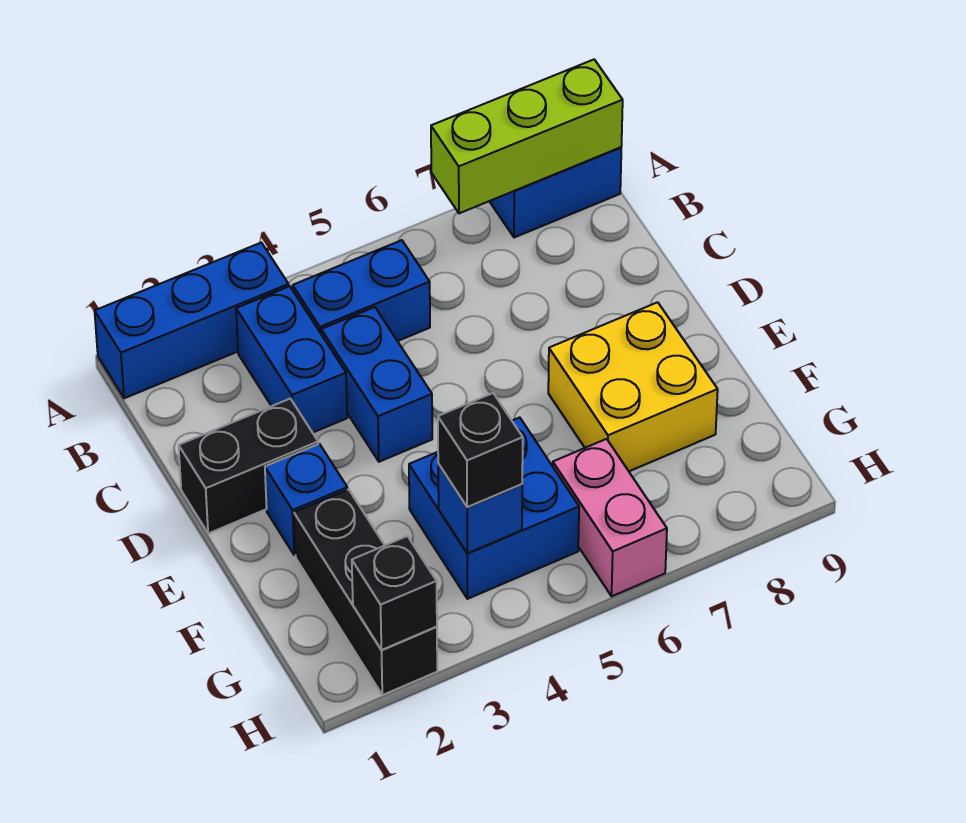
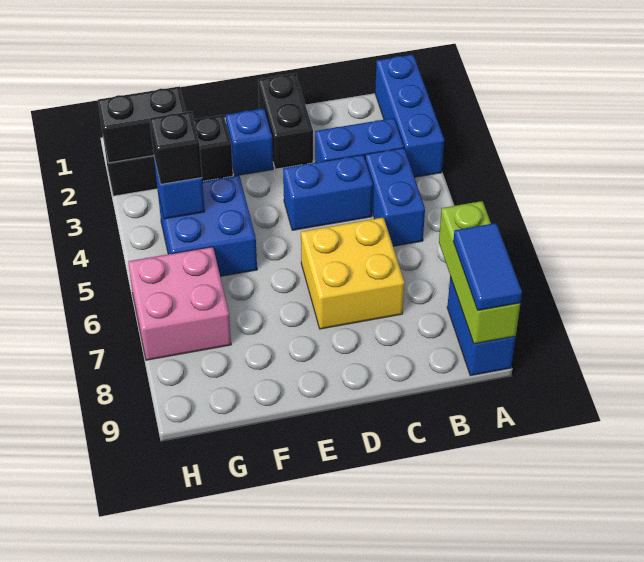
none -> blue 1x2 tile [453,223,522,311]
yellow 2x2 brick [548,302,718,471] -> yellow 2x2 brick moved to [301,217,405,329]
pink 1x2 brick [553,439,667,596] -> pink 2x2 brick [128,247,231,360]
black 1x1 brick [352,536,437,650] -> black 1x2 brick [98,86,186,163]

